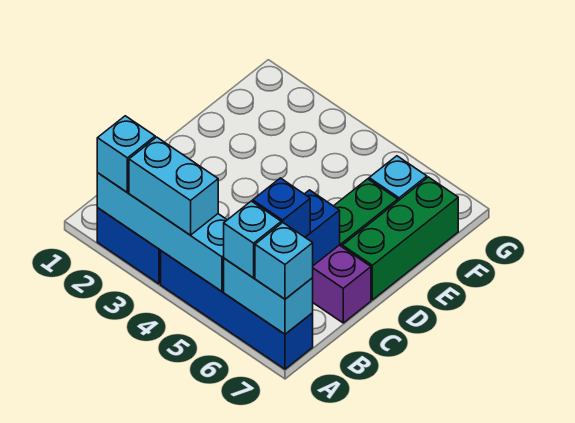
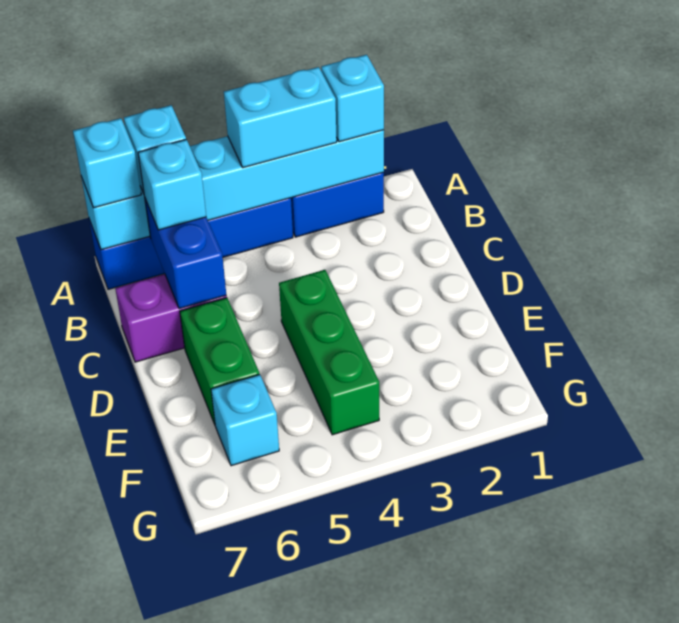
blue 1x1 brick [252,178,310,237] -> cyan 1x1 brick [138,139,206,230]
green 1x3 brick [342,177,458,300] -> green 1x3 brick moved to [279,270,379,435]

